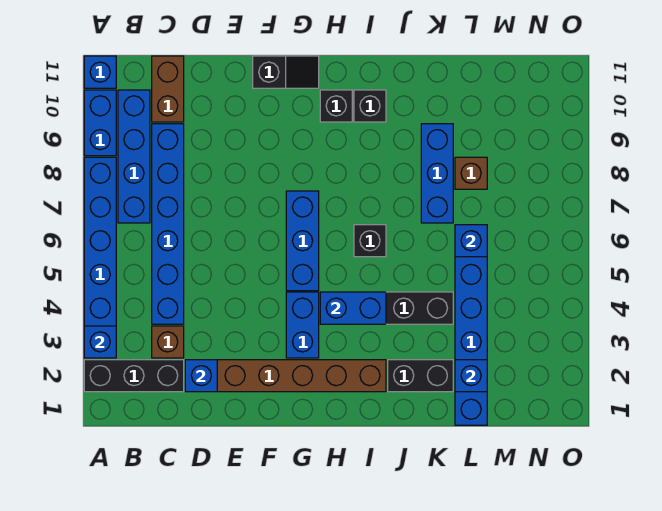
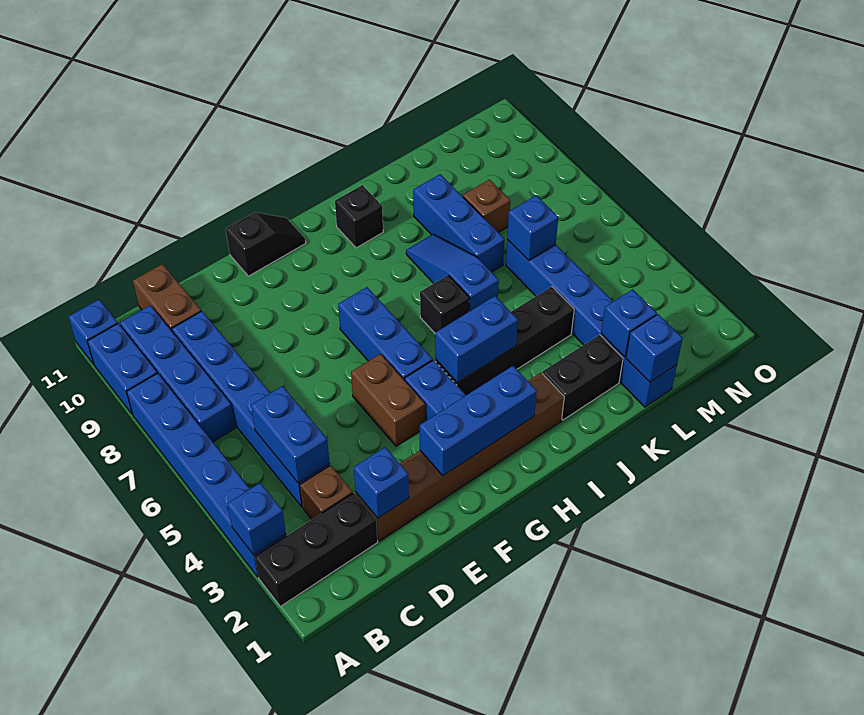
none -> blue 1x2 brick [251,386,330,483]
none -> blue 1x3 brick [420,366,537,476]
none -> brown 1x2 brick [351,354,425,446]
black 1x1 brick [320,90,352,122] -> none
none -> blue 1x3 slope [406,234,499,311]
none -> blue 1x1 brick [626,314,683,382]

